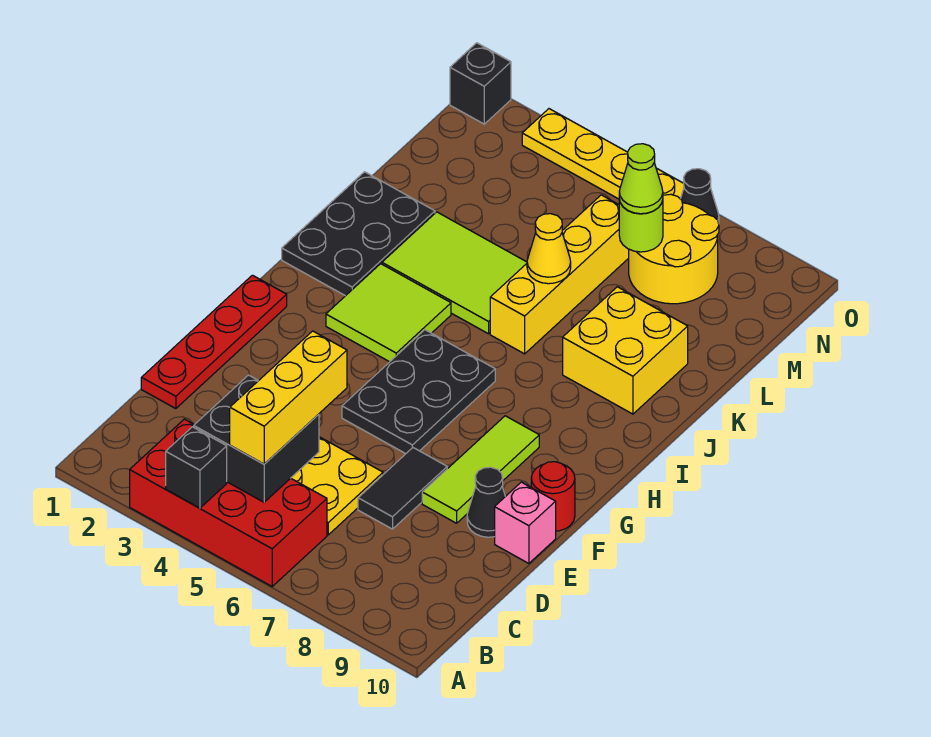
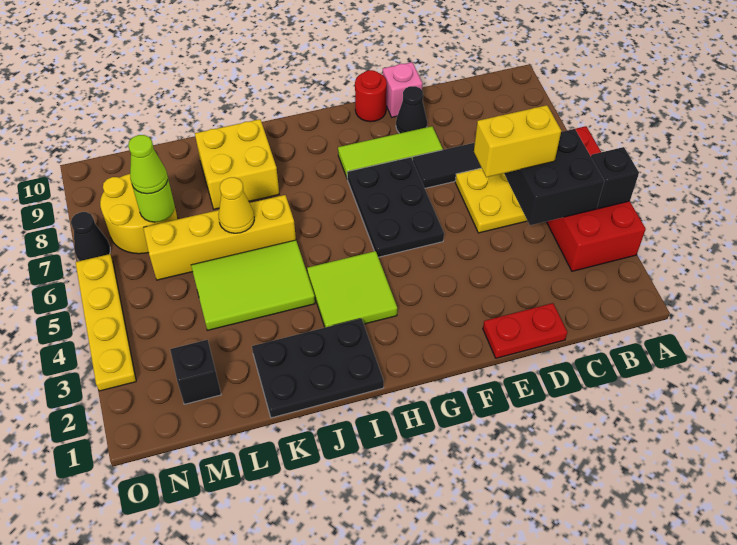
yellow 1x3 brick [230,331,347,464] -> yellow 1x2 brick [474,105,561,177]
red 1x4 plate [141,275,287,409] -> red 1x2 plate [483,303,567,358]
black 2x3 plate [342,330,495,454] -> black 2x3 plate turned to [347,157,444,257]
lime 2x3 tile [382,212,527,334] -> lime 2x3 tile turned to [191,240,315,330]
black 1x1 brick [450,43,511,124] -> black 1x1 brick moved to [170,340,221,404]

